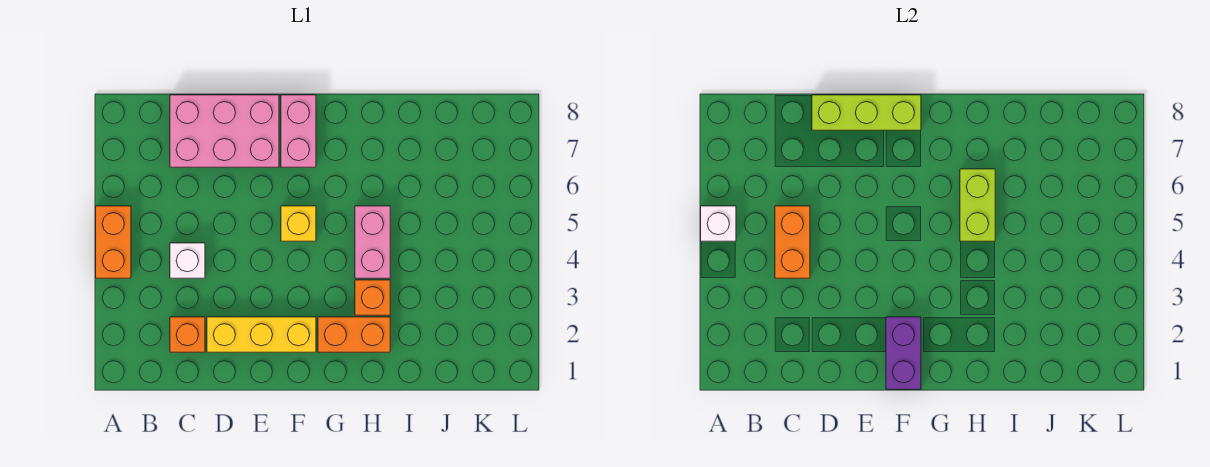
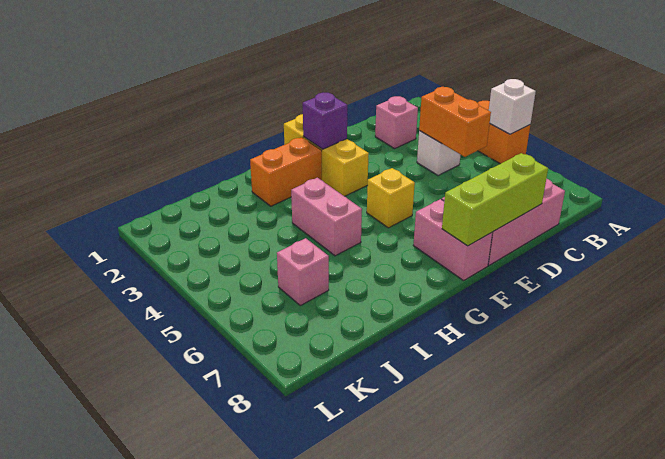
orange 1x1 brick [170,317,205,352] -> pink 1x1 brick [375,96,418,149]
yellow 1x3 brick [207,317,316,352] -> yellow 1x3 brick turned to [284,114,369,196]
purple 1x2 brick [886,317,921,389] -> purple 1x1 brick [303,92,347,149]
orange 1x1 brick [355,280,390,315] -> none
lime 1x2 brick [960,169,995,241] -> none
none -> pink 1x1 brick [277,238,329,306]

